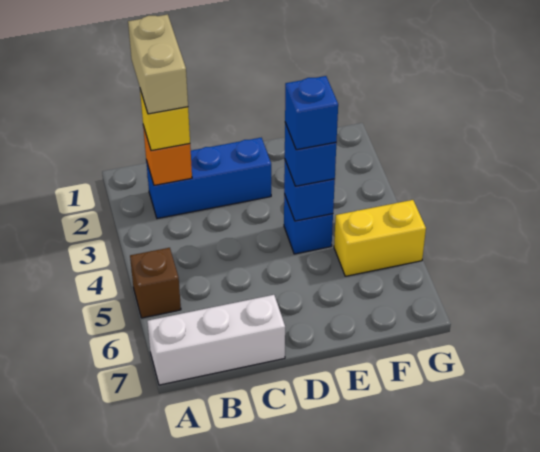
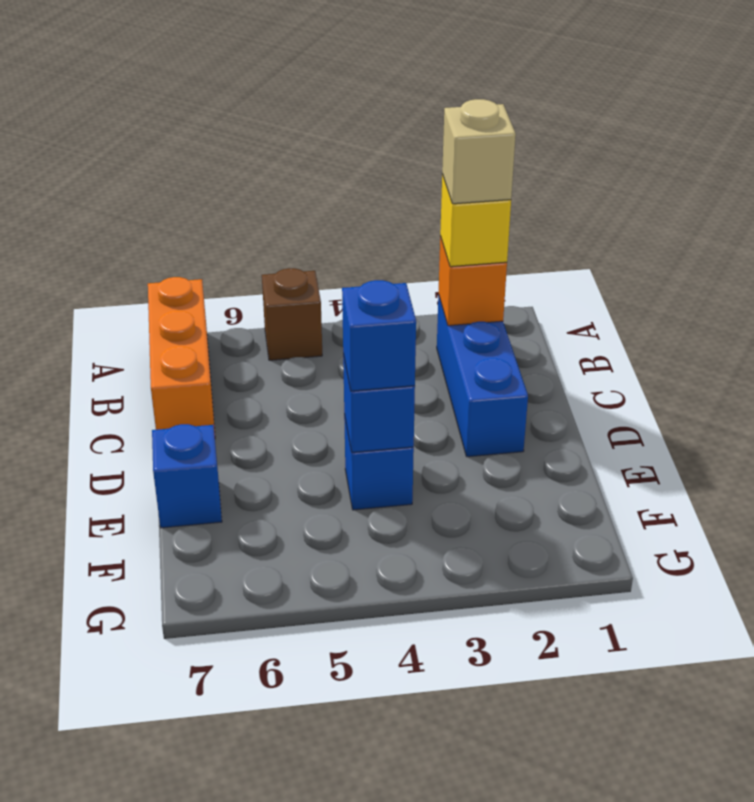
white 1x3 brick [147,295,285,385] -> orange 1x3 brick [148,277,215,435]
tan 1x2 brick [128,14,188,114] -> tan 1x1 brick [442,99,516,204]
blue 1x1 brick [285,76,338,150] -> blue 1x1 brick moved to [152,424,222,528]
yellow 1x2 brick [334,200,426,276] -> none

